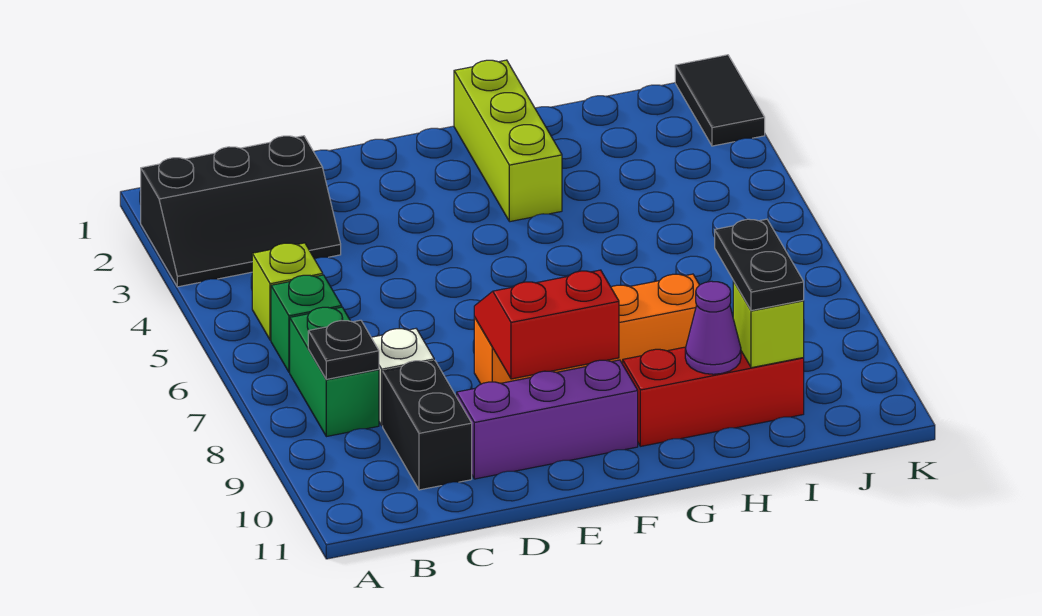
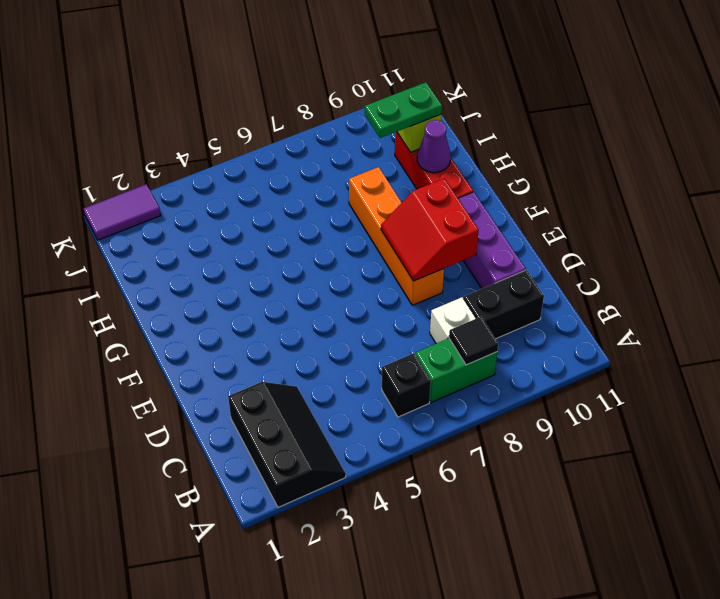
lime 1x1 brick [252,243,323,340] -> none
green 1x1 brick [271,275,342,372] -> black 1x1 brick [382,353,431,417]
black 1x1 plate [308,320,379,379] -> black 1x1 tile [449,317,498,365]
lime 1x3 brick [454,60,562,222] -> none
black 1x2 plate [715,219,804,311] -> green 1x2 plate [365,82,442,138]
black 1x2 tile [675,55,765,146] -> purple 1x2 tile [84,184,161,240]

